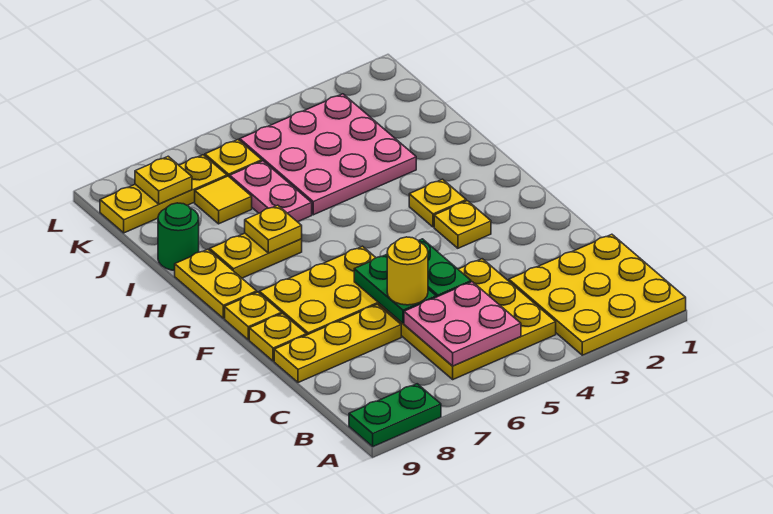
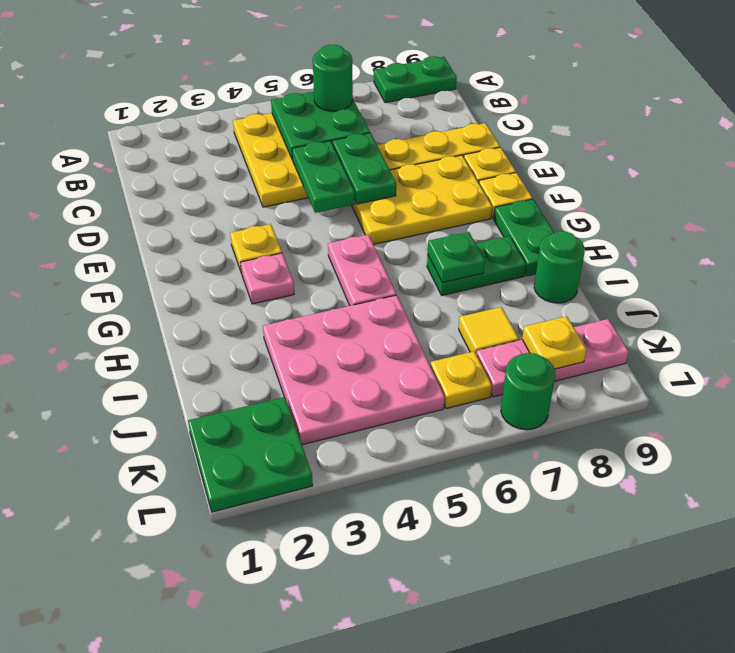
yellow 3x3 plate [509,234,686,355] -> none
pink 2x2 plate [404,282,521,366] -> green 2x2 plate [271,92,370,159]
none -> green 1x1 round brick [313,45,353,111]
yellow 1x1 round brick [387,237,428,305] -> none
yellow 1x1 plate [409,179,466,227] -> pink 1x1 plate [240,253,294,304]
yellow 1x2 plate [175,249,257,318] -> green 1x2 plate [494,199,554,276]
yellow 1x2 plate [210,233,302,278] -> green 1x2 plate [427,236,526,295]
yellow 1x1 plate [245,205,302,253] -> green 1x1 plate [428,232,485,283]
pink 1x2 plate [230,161,312,222] -> pink 1x2 plate moved to [328,235,396,306]
none -> green 2x2 plate [188,397,313,512]
yellow 1x3 plate [100,155,227,233] -> pink 1x3 plate [476,319,629,397]
none -> green 1x1 round brick [501,353,555,430]

